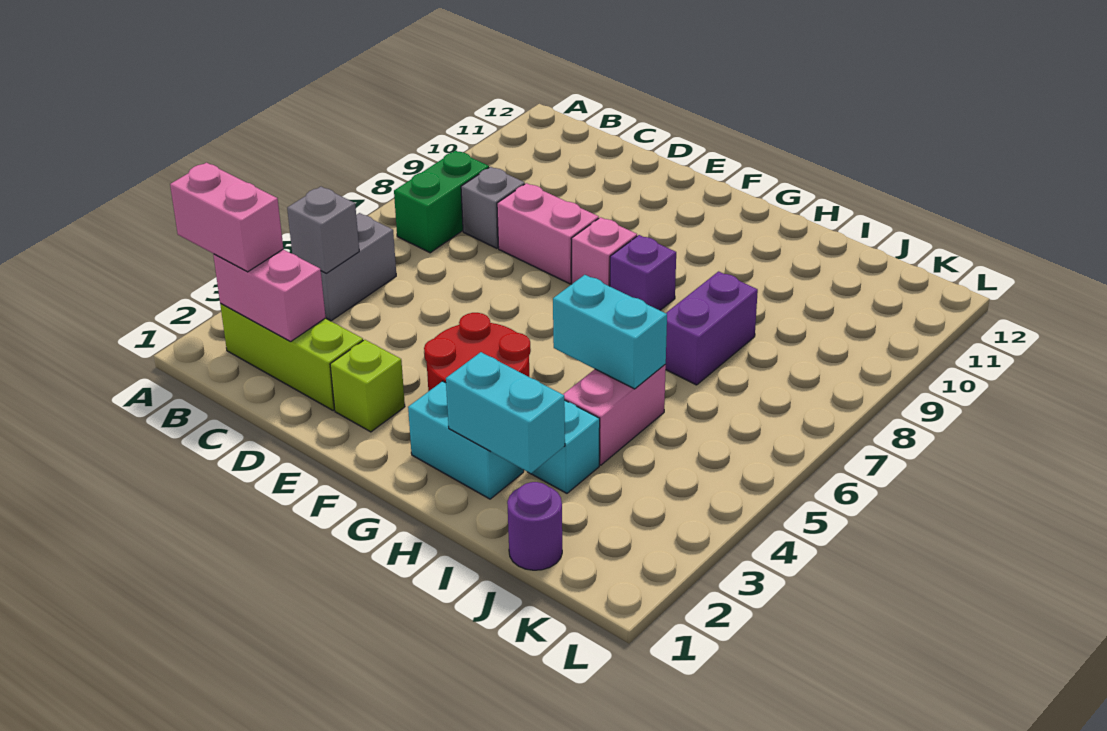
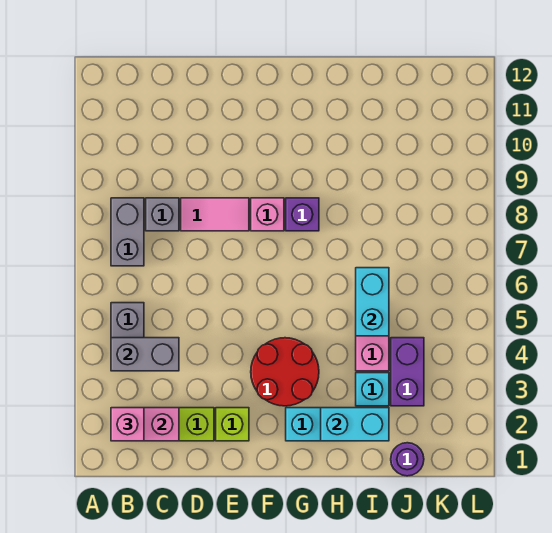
pink 1x2 brick [170,163,283,272] -> pink 1x1 brick [111,408,144,441]
grey 1x1 brick [287,187,359,273] -> grey 1x2 brick [111,338,179,371]
green 1x2 brick [394,151,489,253] -> grey 1x2 brick [111,198,144,266]
pink 1x2 brick [497,183,599,284] -> pink 1x2 tile [181,198,249,231]
cyan 1x2 brick [553,275,667,389] -> cyan 1x2 brick turned to [356,268,389,336]
purple 1x2 brick [665,271,758,385] -> purple 1x2 brick moved to [391,338,424,406]

